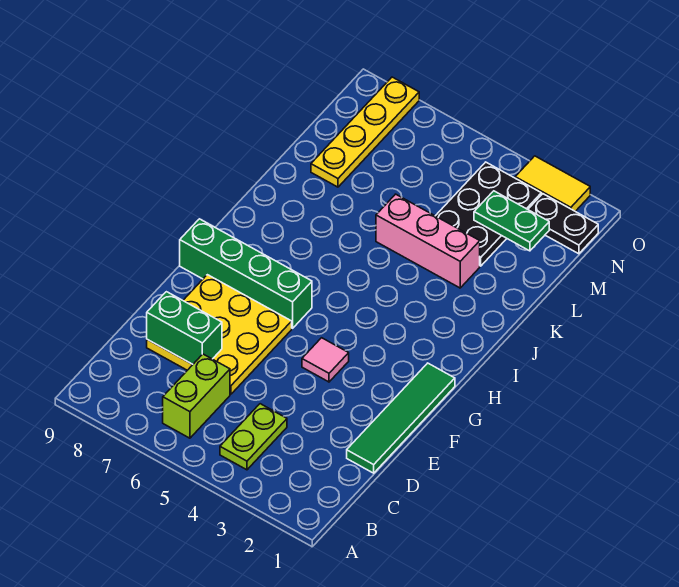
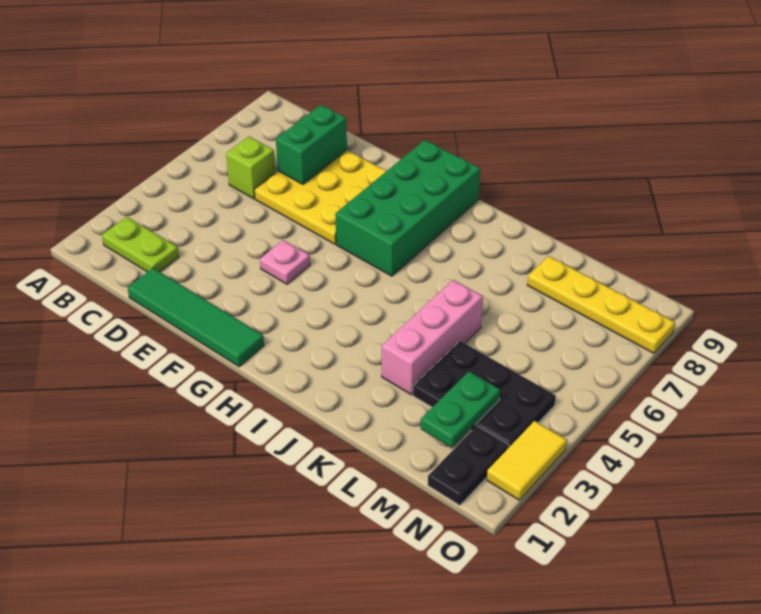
lime 1x2 plate [220,404,287,470] -> lime 1x2 plate moved to [102,217,179,272]
lime 1x2 brick [163,354,230,438] -> lime 1x1 brick [226,137,275,199]
pink 1x1 tile [302,338,349,382] -> pink 1x1 plate [260,240,310,284]
green 1x4 brick [180,219,312,328] -> green 2x4 brick [335,140,480,276]

